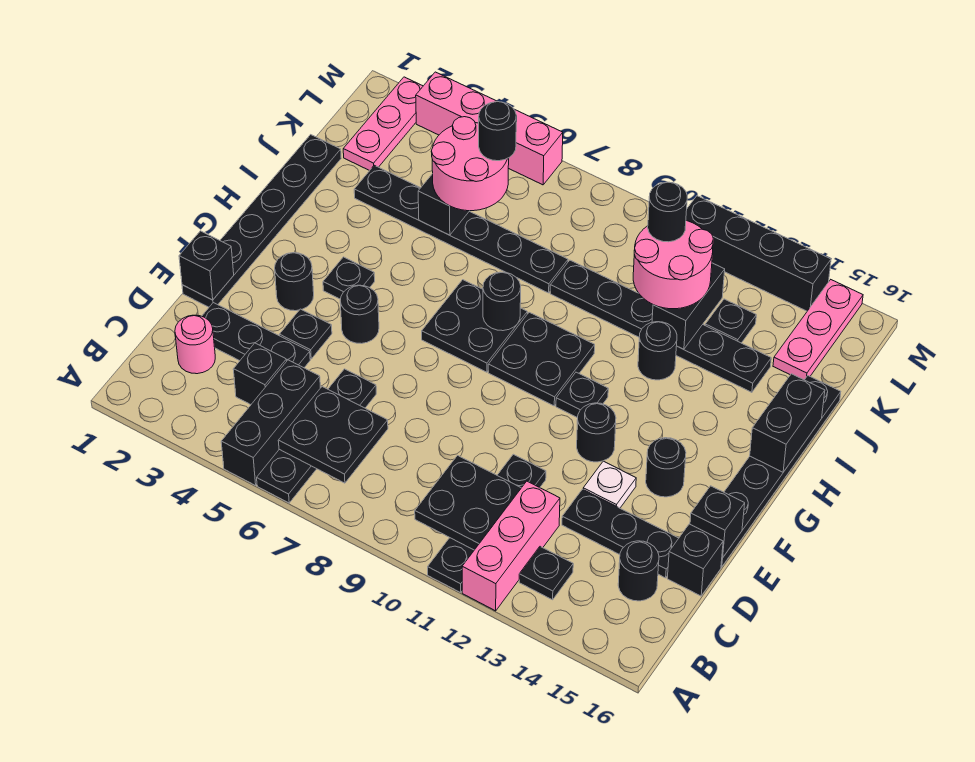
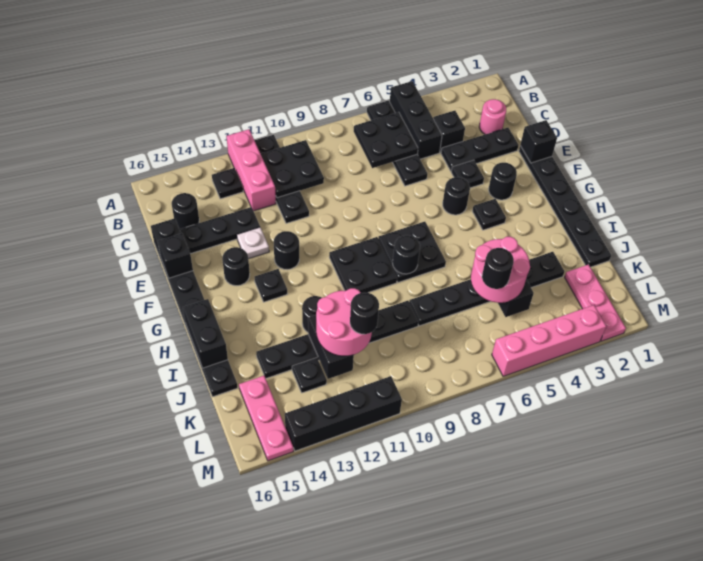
black 1x1 plate [556,372,608,418] -> black 1x1 plate moved to [255,269,287,302]

